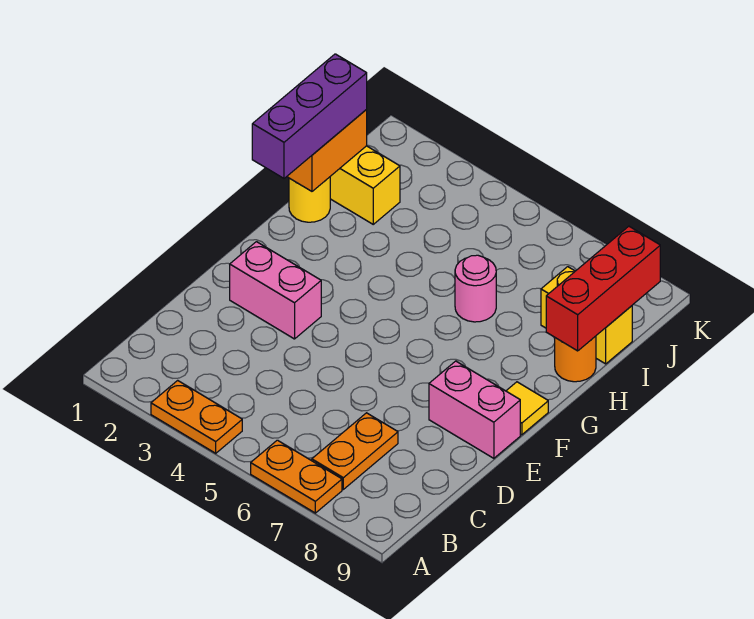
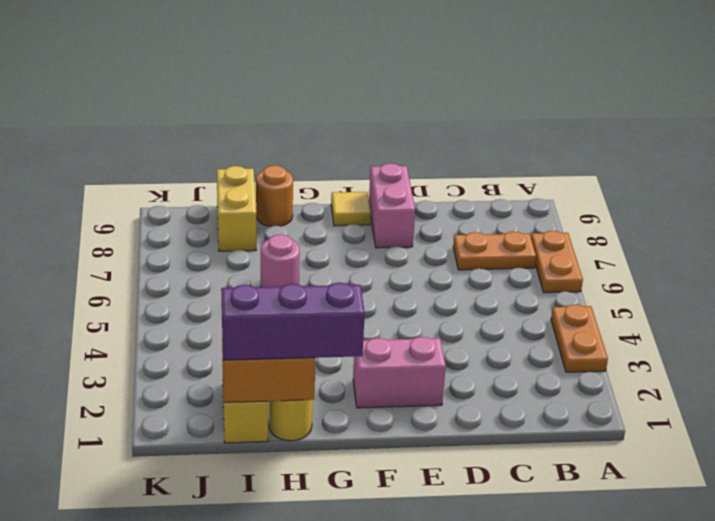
pink 1x2 brick [230,242,321,339] -> pink 1x2 brick turned to [353,337,446,408]
red 1x3 brick [546,226,660,351] -> none

